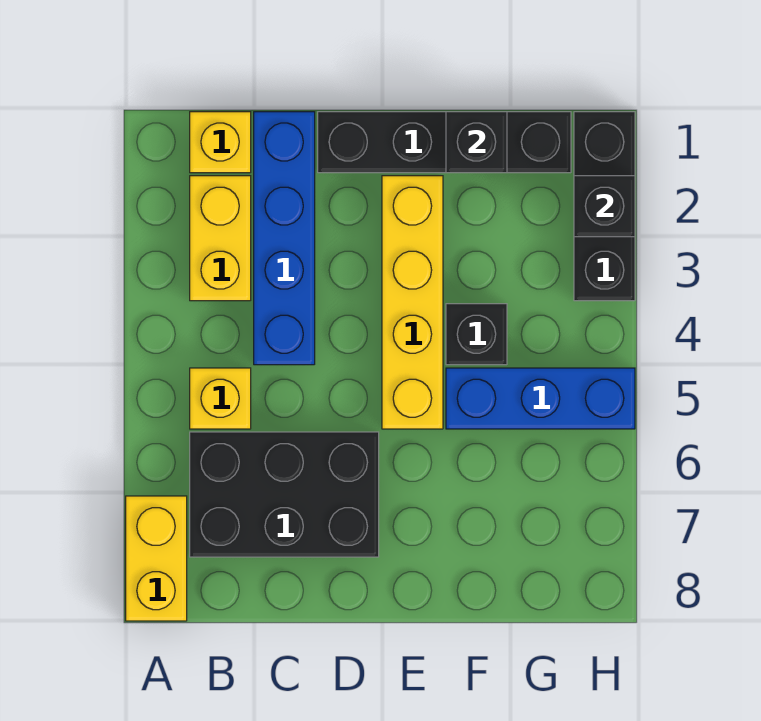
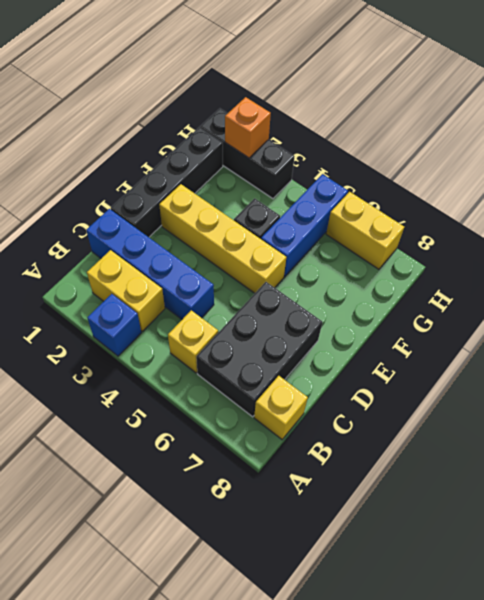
none -> blue 1x1 brick [87,294,141,356]
yellow 1x2 brick [126,496,187,621] -> yellow 1x2 brick moved to [326,192,404,269]
yellow 1x1 brick [190,112,251,173] -> yellow 1x1 brick moved to [254,376,308,439]
black 1x1 brick [446,112,507,173] -> none
black 1x1 brick [574,176,635,237] -> orange 1x1 brick [225,97,271,158]

